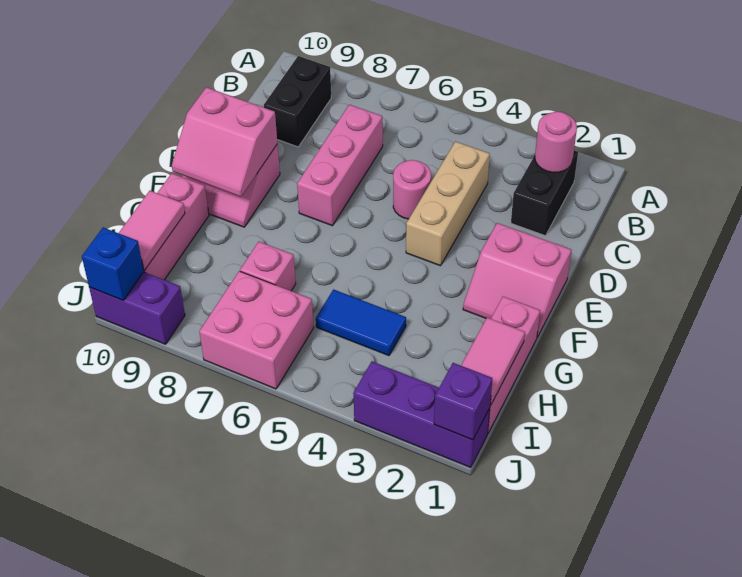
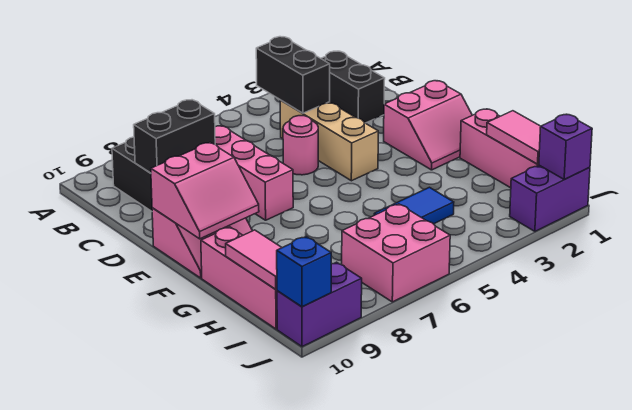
pink 1x1 round brick [535,112,577,173] -> none
none -> black 1x2 brick [256,37,330,113]
none -> black 1x2 brick [134,100,215,173]
pink 1x1 brick [240,242,296,291] -> none
purple 1x3 brick [353,362,490,468] -> purple 1x2 brick [510,165,590,231]

